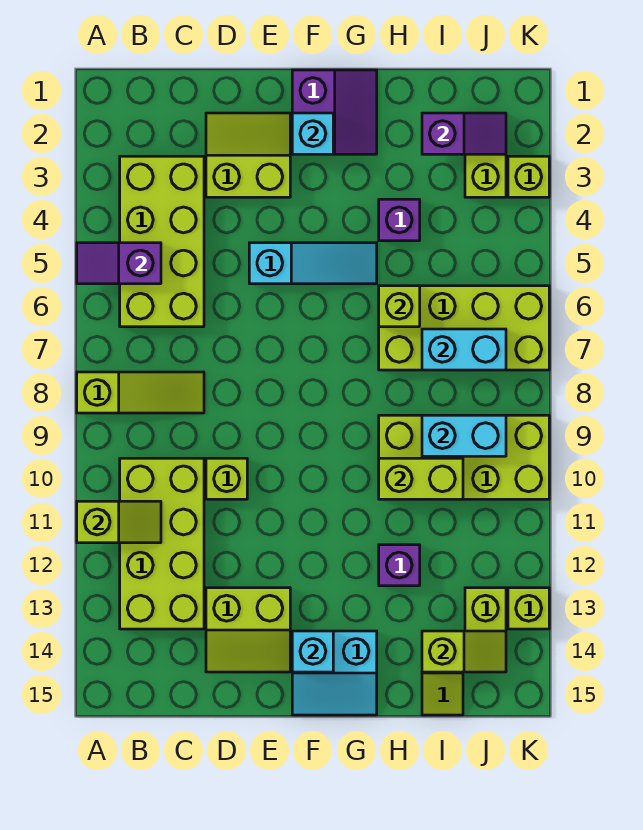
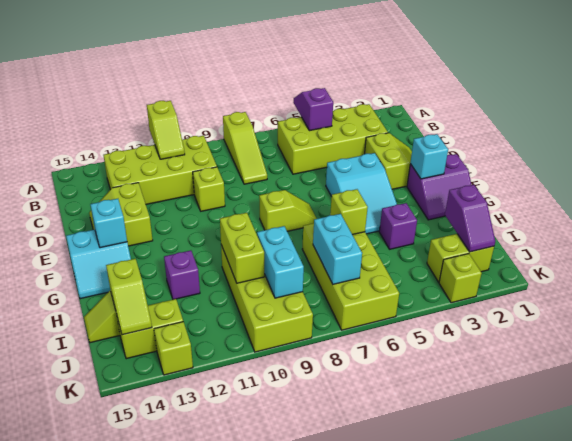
cyan 1x3 slope [249,243,377,284] -> cyan 2x3 slope [326,153,397,234]
none -> lime 1x2 slope [259,190,317,231]
cyan 2x2 slope [292,631,377,715] -> cyan 2x2 slope turned to [66,230,131,299]

